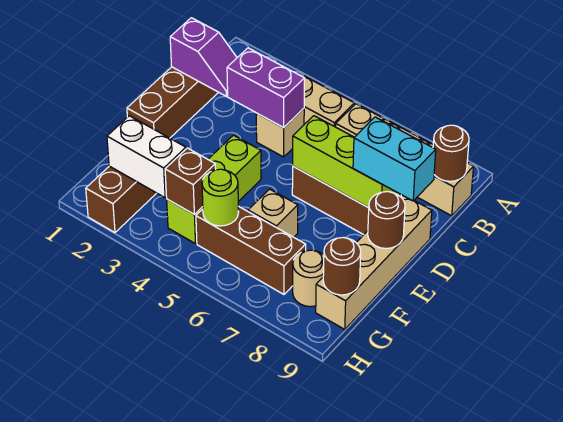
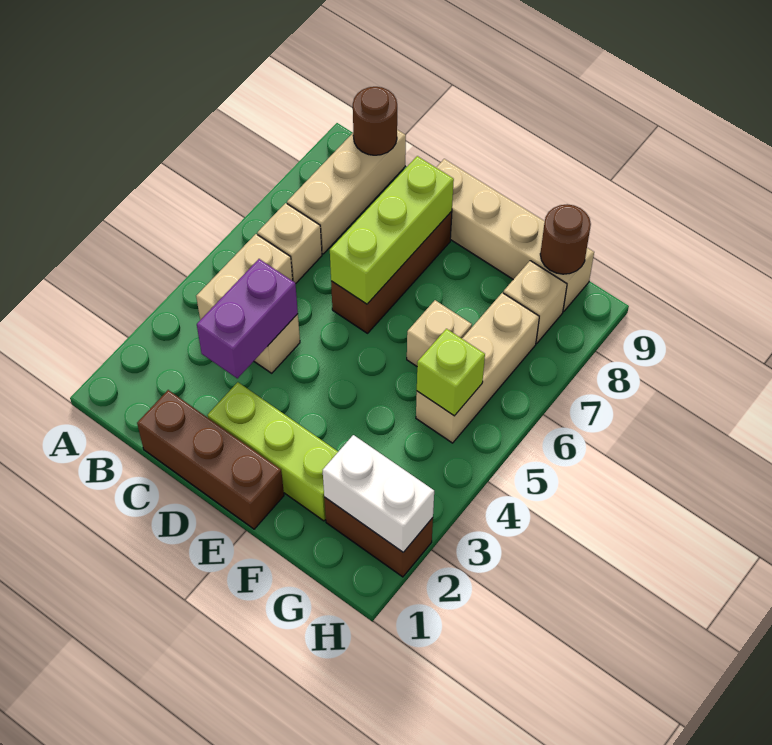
purple 1x2 slope [170,18,237,96] -> none
cyan 1x2 brick [353,117,436,201] -> none
lime 1x3 brick [167,135,261,244] -> lime 1x3 brick moved to [208,382,338,521]
brown 1x1 round brick [368,192,405,249] -> none
white 1x2 brick [107,116,186,198] -> white 1x2 brick turned to [323,435,434,552]
brown 1x1 brick [165,148,216,215] -> none
brown 1x3 brick [196,206,306,294] -> tan 1x3 brick [416,293,539,443]
lime 1x1 round brick [202,169,239,226] -> lime 1x1 brick [417,329,485,416]
tan 1x1 round brick [293,250,324,307] -> tan 1x1 brick [503,261,567,343]

